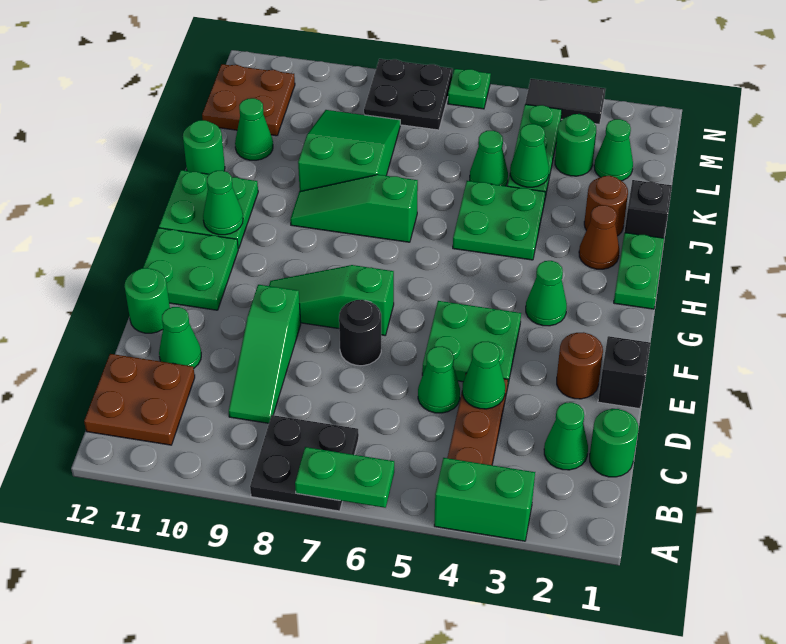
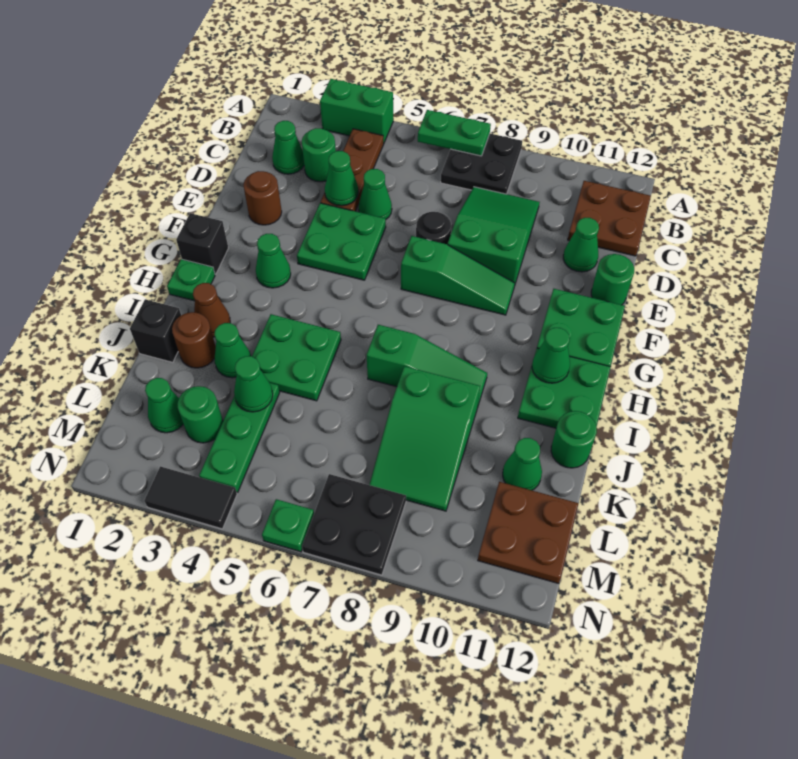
green 1x1 round brick [590,409,638,477] -> green 1x1 round brick moved to [302,128,336,182]
green 1x3 slope [229,285,301,423] -> green 2x3 slope [448,187,540,283]
black 1x1 brick [598,336,650,409] -> black 1x1 brick moved to [176,213,228,274]
green 1x2 plate [614,233,664,309] -> green 1x1 plate [167,259,215,301]
green 1x1 cone [470,131,508,186] -> green 1x1 cone moved to [214,323,251,378]

